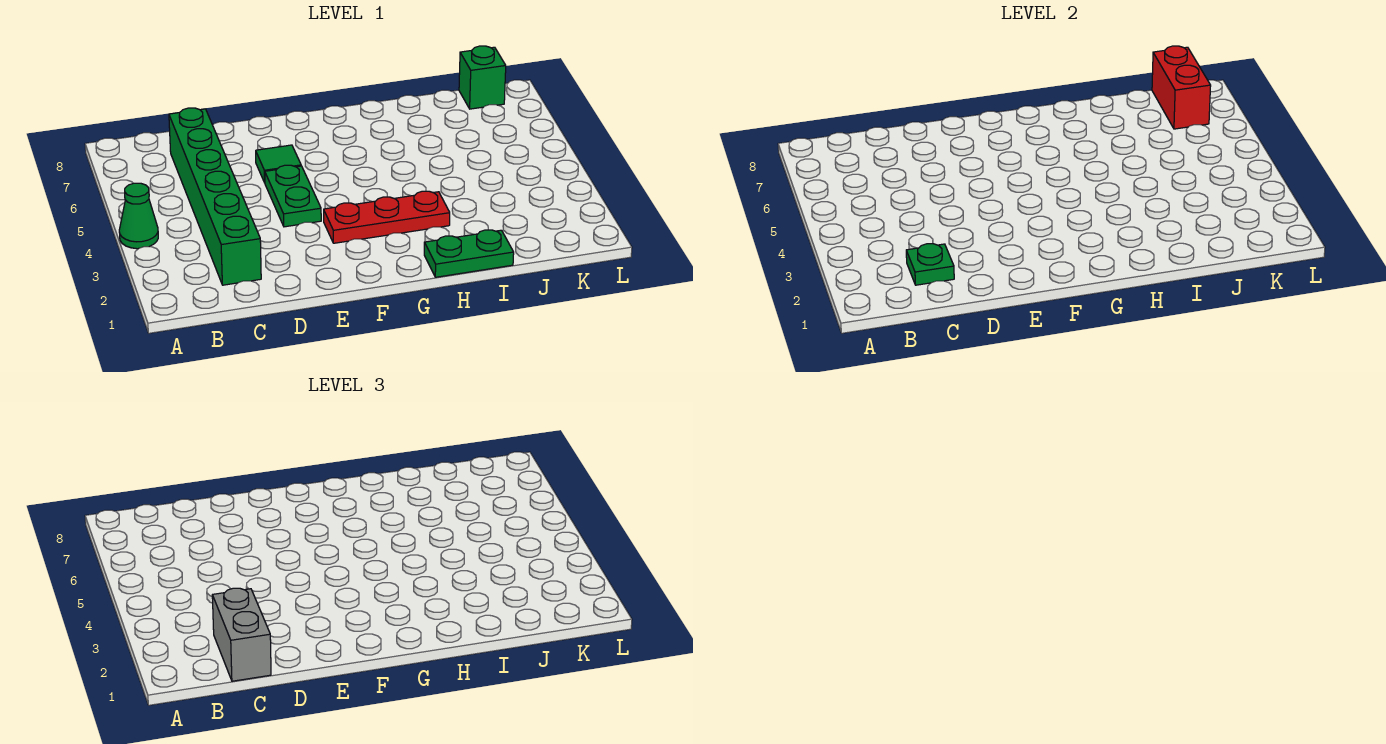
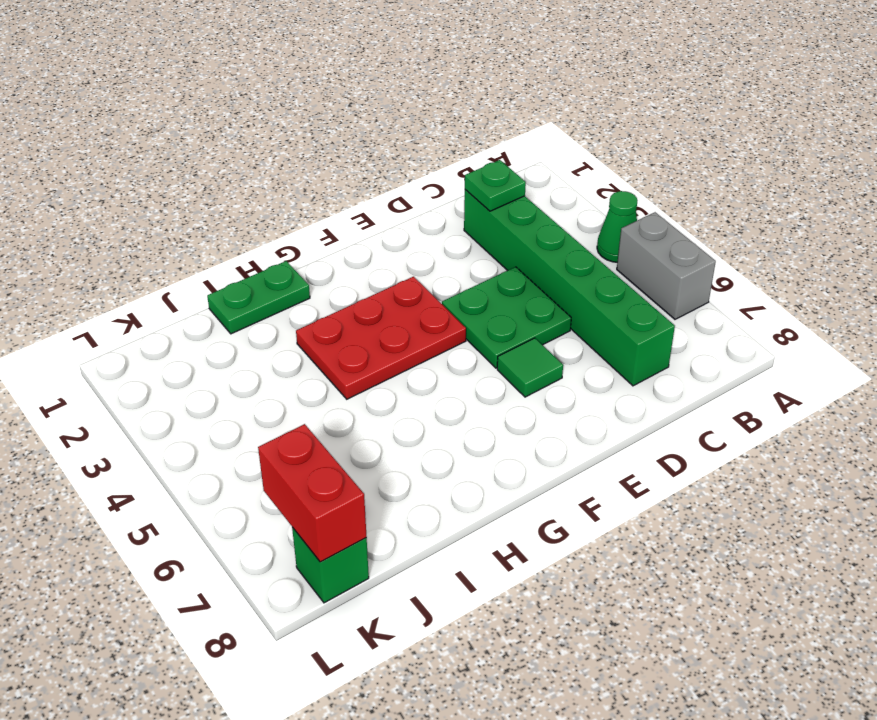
grey 1x2 brick [212,588,271,681] -> grey 1x2 brick moved to [617,212,716,319]
green 1x2 plate [265,165,321,227] -> green 2x2 plate [442,267,571,368]
red 1x3 plate [324,191,450,243] -> red 2x3 plate [296,277,466,399]

